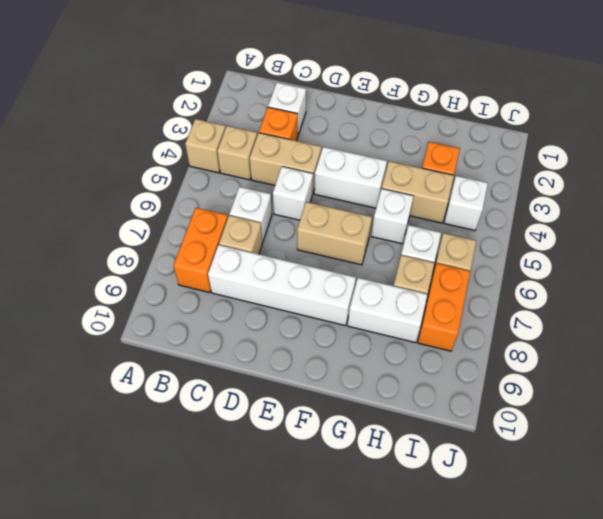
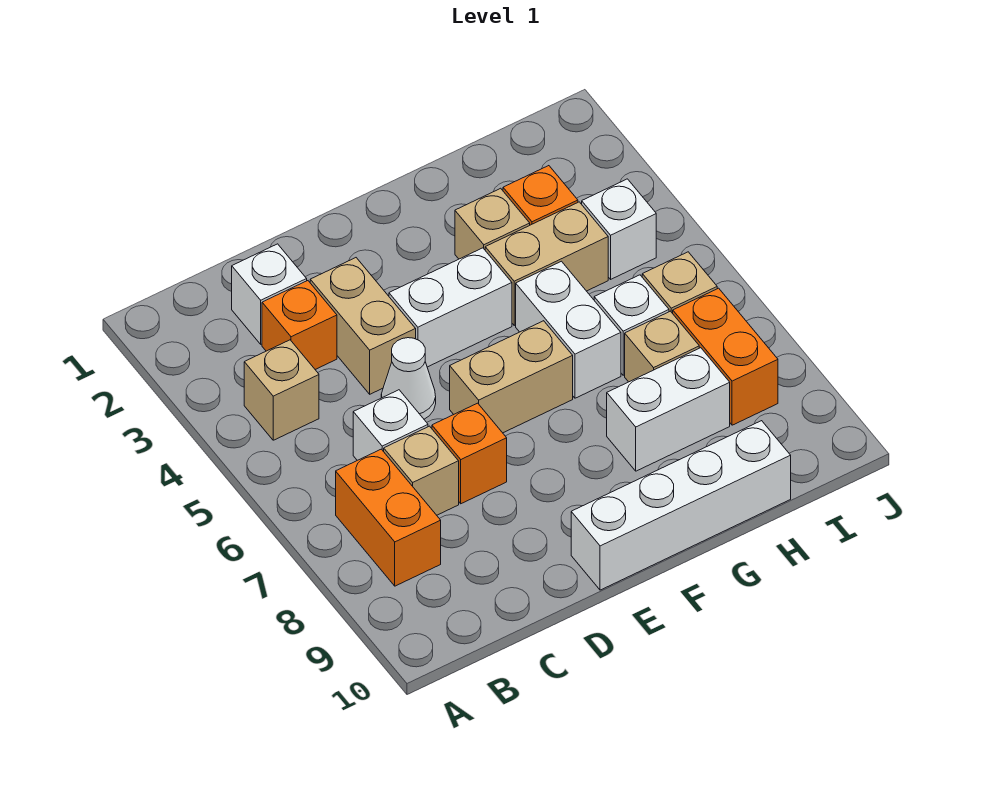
tan 1x1 brick [185,119,226,173] -> tan 1x1 brick moved to [455,188,530,259]
tan 1x2 brick [249,133,321,192] -> tan 1x2 brick turned to [310,258,416,394]
white 1x4 brick [208,245,356,326] -> white 1x4 brick moved to [571,421,791,590]
white 1x1 brick [273,167,313,220] -> white 1x1 cone [381,338,436,419]
none -> orange 1x1 brick [432,403,507,504]
white 1x1 brick [371,189,413,244] -> white 1x2 brick [516,261,621,398]

